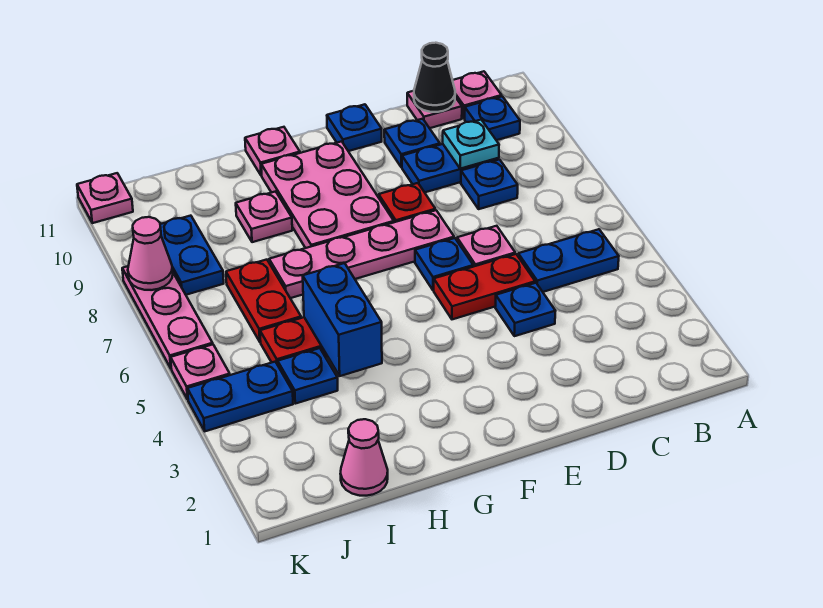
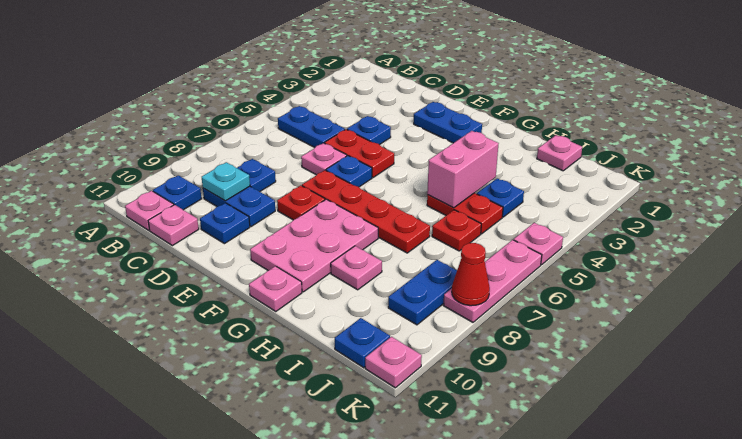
black 1x1 cone [414,43,455,112] -> none
pink 1x4 plate [269,210,454,298] -> red 1x4 plate [302,170,430,253]
blue 1x1 plate [327,104,382,151] -> blue 1x1 plate moved to [335,318,390,368]
blue 1x2 brick [303,263,382,376] -> pink 1x2 brick [427,131,499,208]
pink 1x1 cone [341,419,388,496] -> pink 1x1 plate [537,135,582,171]
red 1x2 plate [226,260,301,342] -> red 1x1 plate [432,210,481,251]
blue 1x2 plate [187,362,293,431] -> blue 1x2 plate moved to [414,102,482,143]
pink 1x1 cone [128,217,173,290] -> red 1x1 cone [452,243,490,306]

